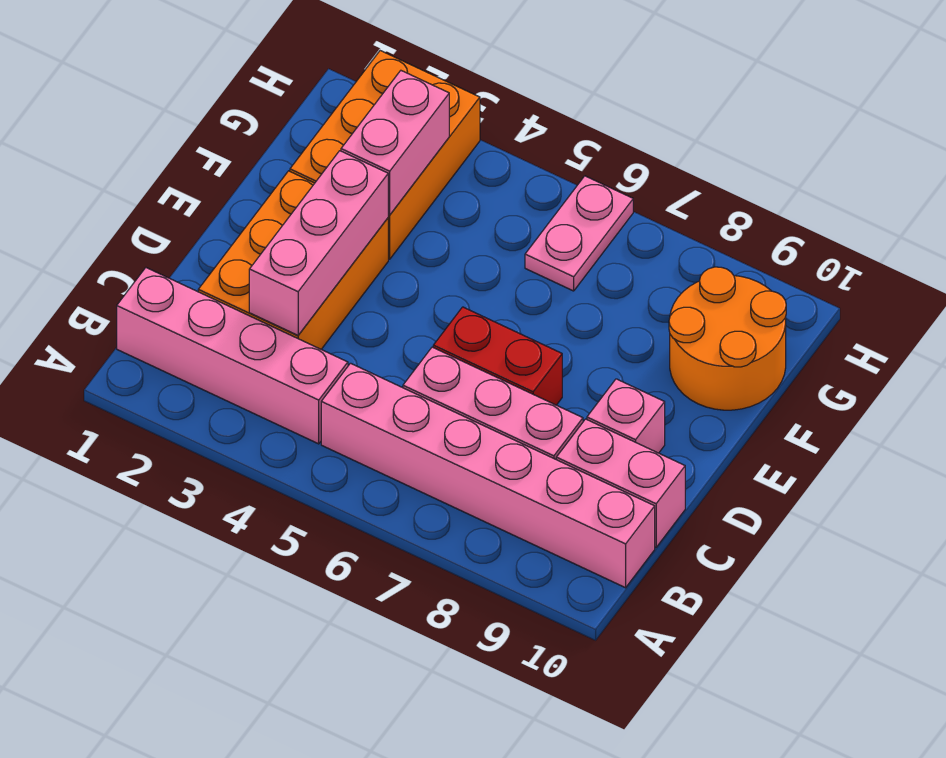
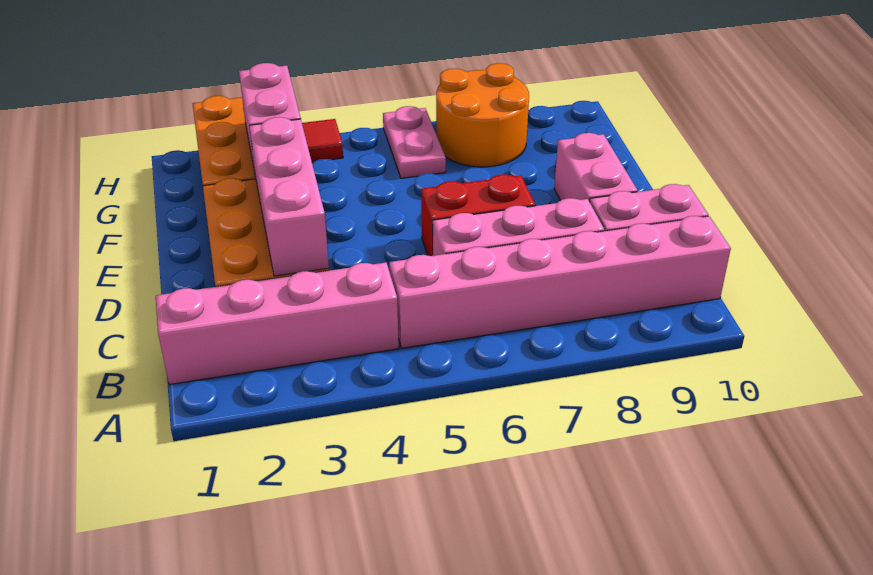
pink 1x1 brick [587,379,665,453] -> pink 1x2 brick [554,133,638,202]
orange 2x2 round brick [669,267,786,410] -> orange 2x2 round brick moved to [436,63,529,167]
none -> red 1x1 tile [302,119,343,162]

